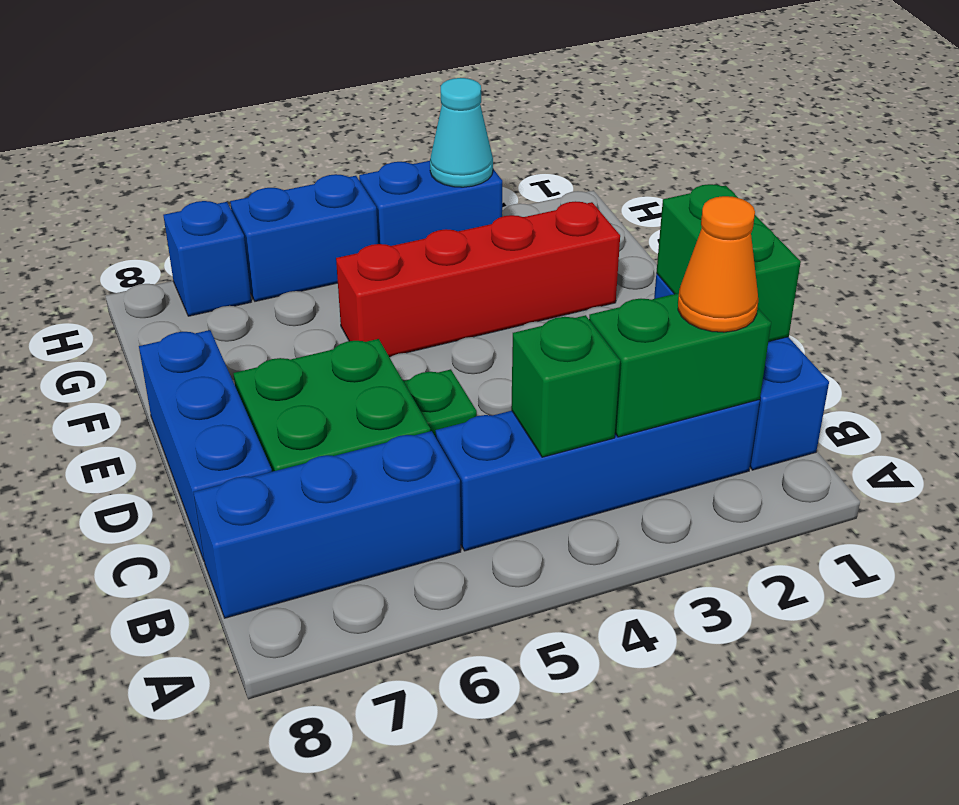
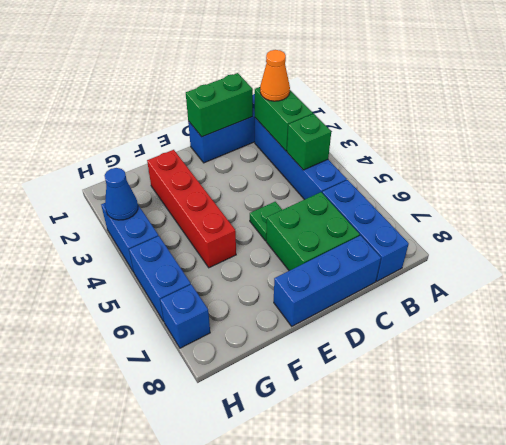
cyan 1x1 cone [430,78,493,187] -> blue 1x1 cone [105,168,138,220]

